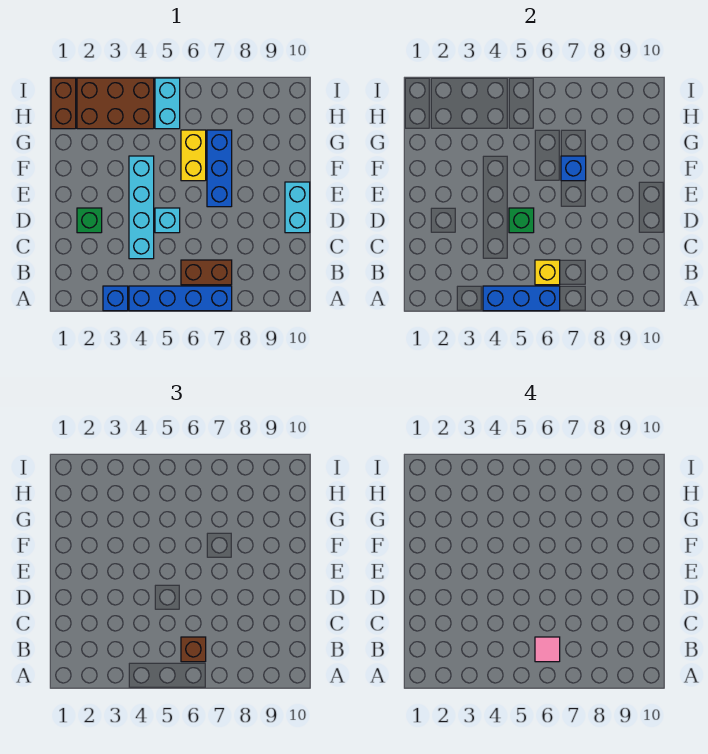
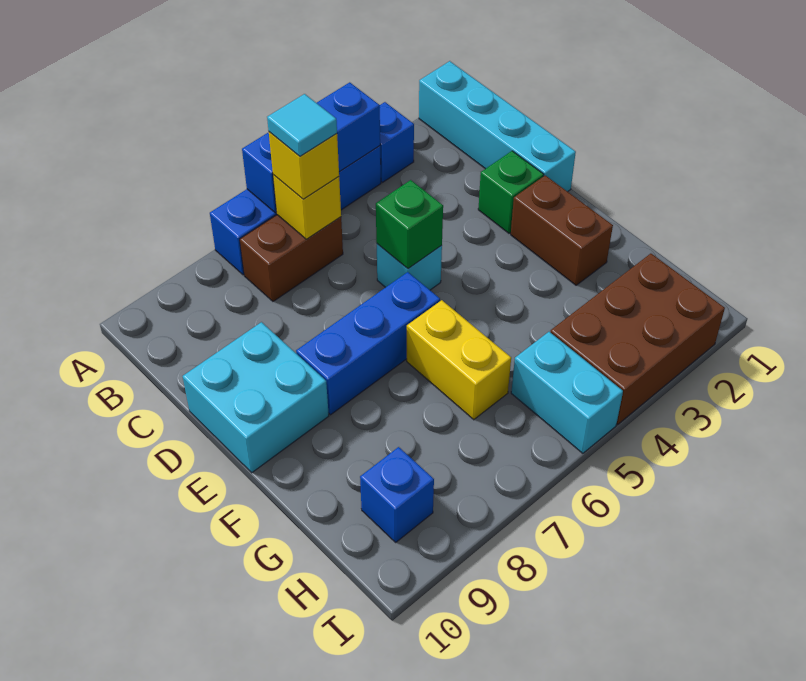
brown 1x1 brick [181,637,206,662] -> yellow 1x1 brick [269,132,339,199]
pink 1x1 tile [535,637,560,662] -> cyan 1x1 tile [267,94,337,156]
cyan 1x4 brick [129,156,154,259] -> cyan 1x4 brick moved to [419,61,576,192]
cyan 1x2 brick [285,182,310,233] -> cyan 2x2 brick [183,322,329,473]
blue 1x3 brick [207,130,232,207] -> blue 1x3 brick turned to [296,272,440,415]
blue 1x1 brick [561,156,586,181] -> blue 1x1 brick moved to [360,447,434,542]
brown 1x2 brick [51,78,76,129] -> brown 1x2 brick moved to [511,175,613,285]

